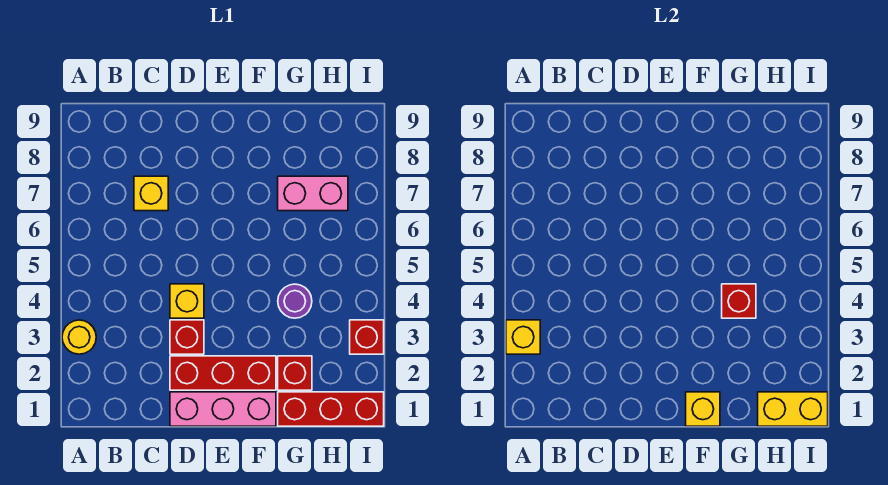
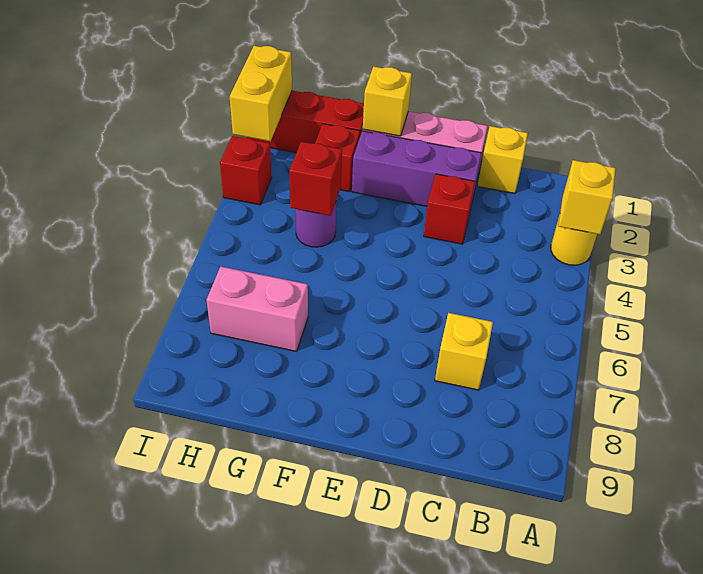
red 1x3 brick [170,356,276,390] -> purple 1x3 brick [352,131,481,206]
yellow 1x1 brick [170,284,204,318] -> yellow 1x1 brick moved to [478,126,528,193]
yellow 1x2 brick [758,392,828,426] -> yellow 1x2 brick turned to [230,46,292,141]

